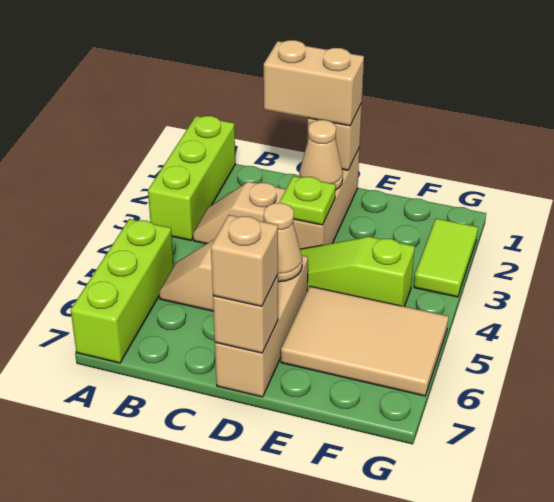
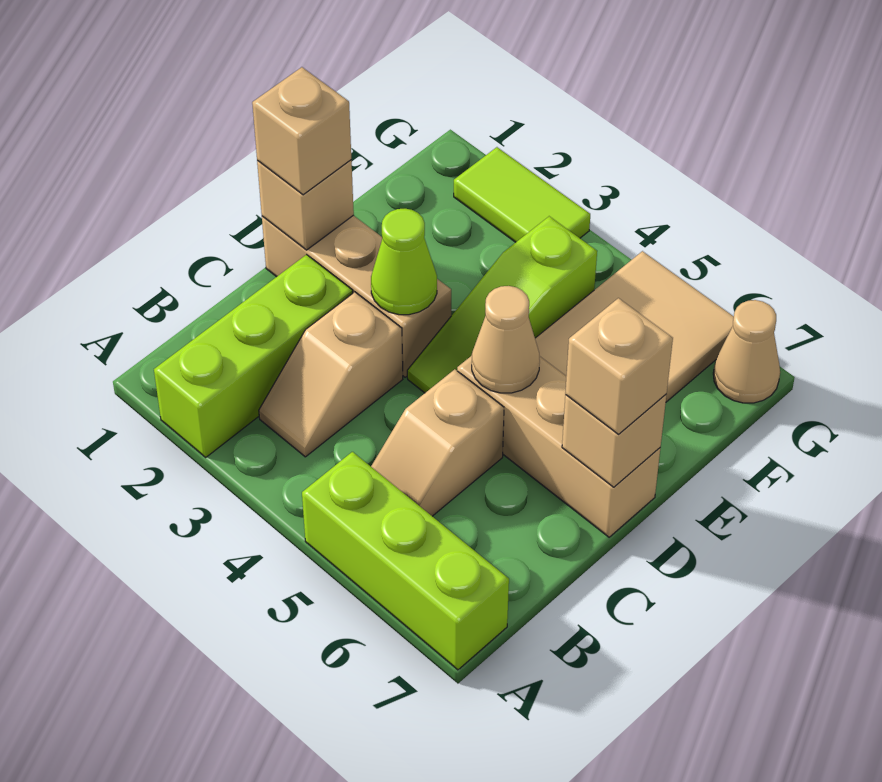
lime 1x3 brick [148,116,235,240] -> lime 1x3 brick turned to [154,255,353,457]
tan 1x2 brick [264,40,364,126] -> tan 1x1 brick [252,67,351,195]
tan 1x1 cone [299,120,343,190] -> tan 1x1 cone moved to [713,300,780,403]
lime 1x1 plate [279,176,336,225] -> lime 1x1 cone [371,209,437,315]

